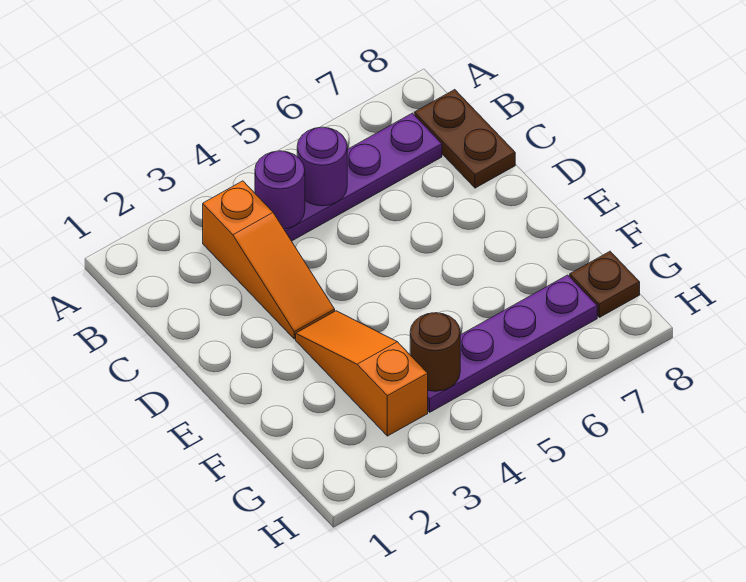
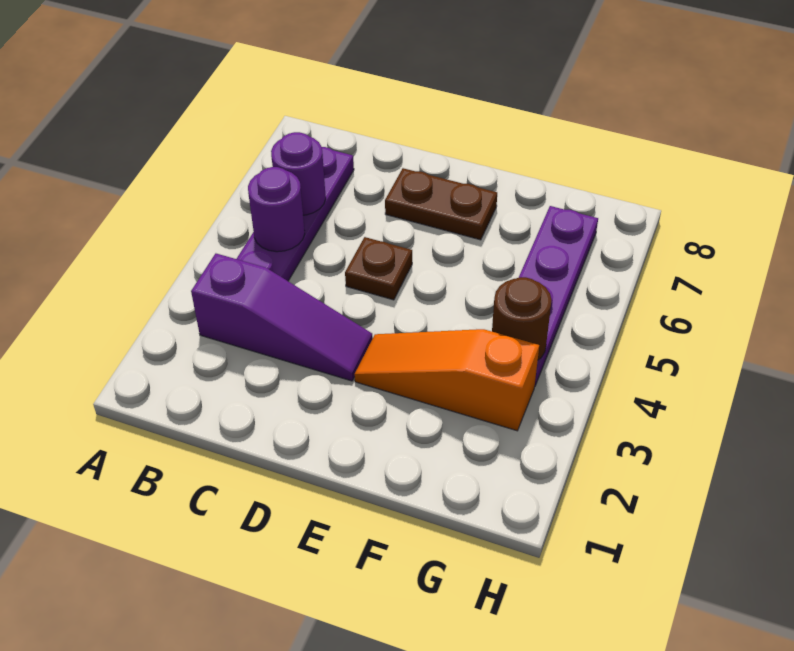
orange 1x3 slope [203,181,335,339] -> purple 1x3 slope [191,254,373,381]
purple 1x1 round brick [255,151,305,229] -> purple 1x1 round brick moved to [271,132,326,215]
brown 1x2 plate [414,90,515,188] -> brown 1x2 plate moved to [385,168,497,240]
brown 1x1 plate [570,252,640,317] -> brown 1x1 plate moved to [345,237,412,300]

